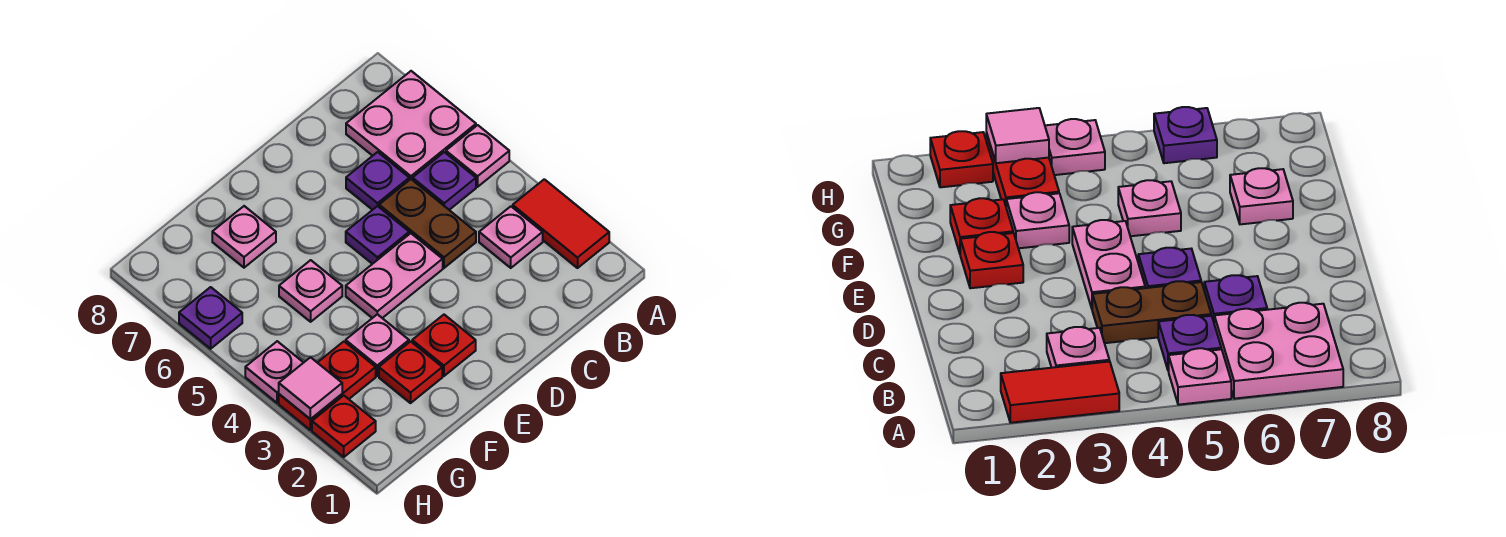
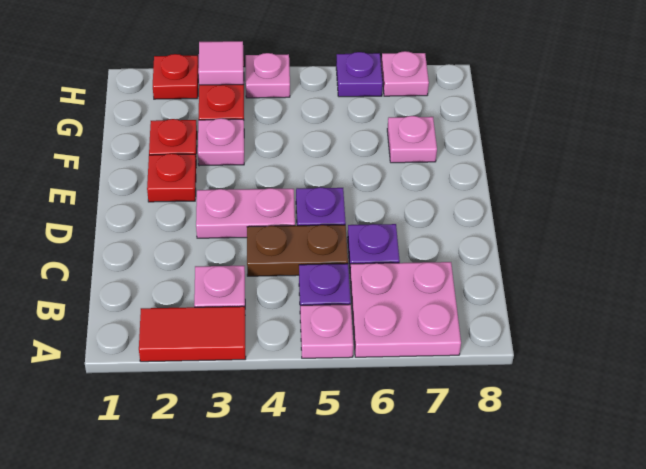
pink 1x2 plate [346,233,443,318] -> pink 1x2 plate turned to [196,188,295,238]
pink 1x1 plate [279,260,342,322] -> pink 1x1 plate moved to [381,51,429,96]

